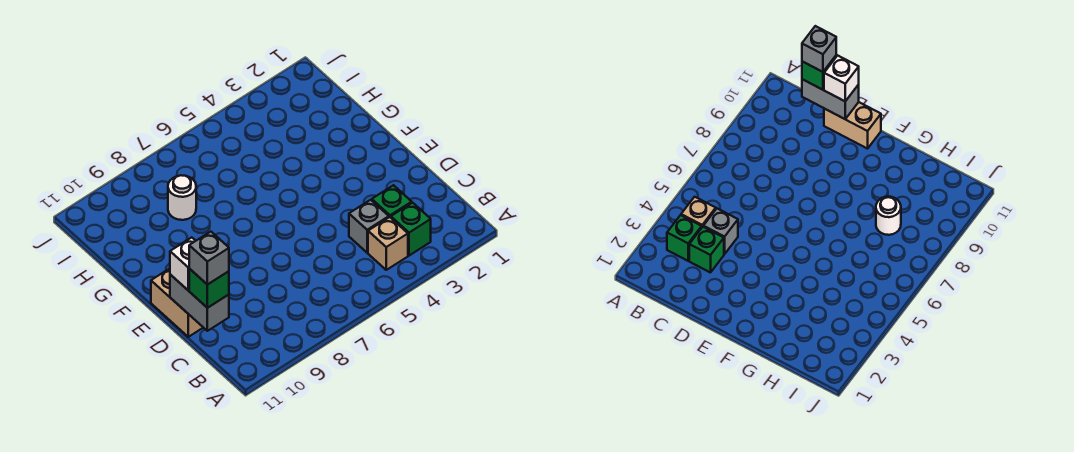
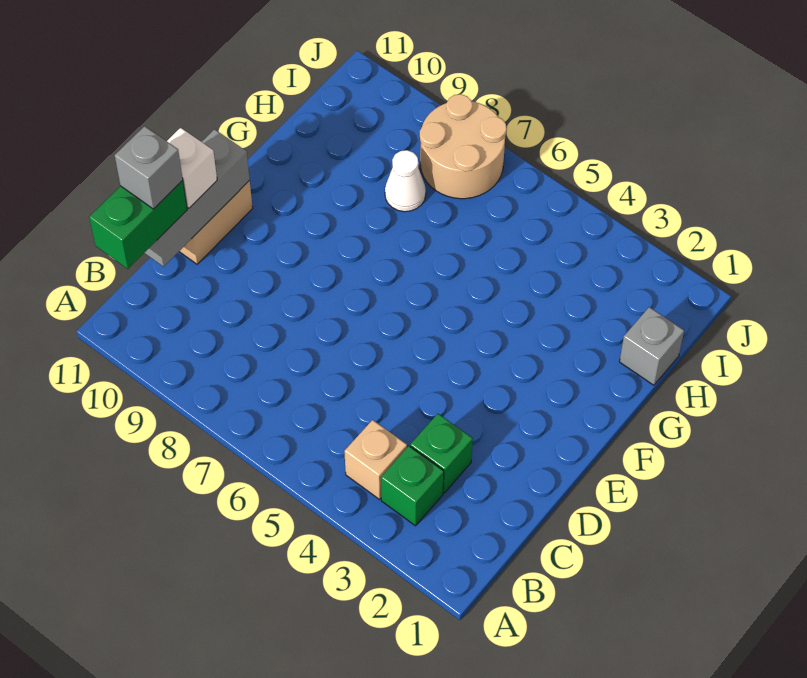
grey 1x1 brick [349,200,389,253] -> grey 1x1 brick moved to [619,307,684,385]
grey 1x2 brick [170,275,229,331] -> grey 1x3 brick [145,129,250,267]
green 1x1 brick [189,269,229,308] -> green 1x2 brick [89,180,187,269]
white 1x1 round brick [168,175,196,220] -> white 1x1 cone [385,150,426,212]
none -> tan 2x2 round brick [420,94,507,199]

